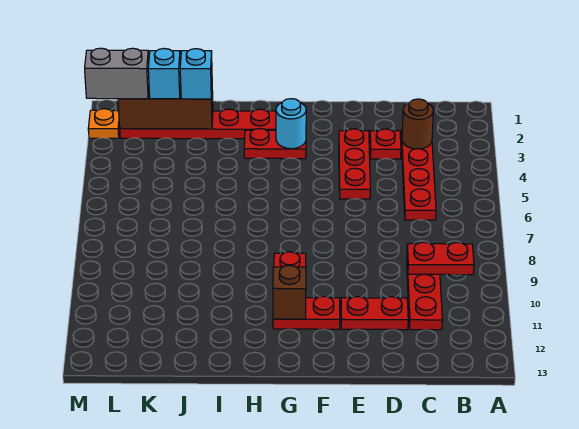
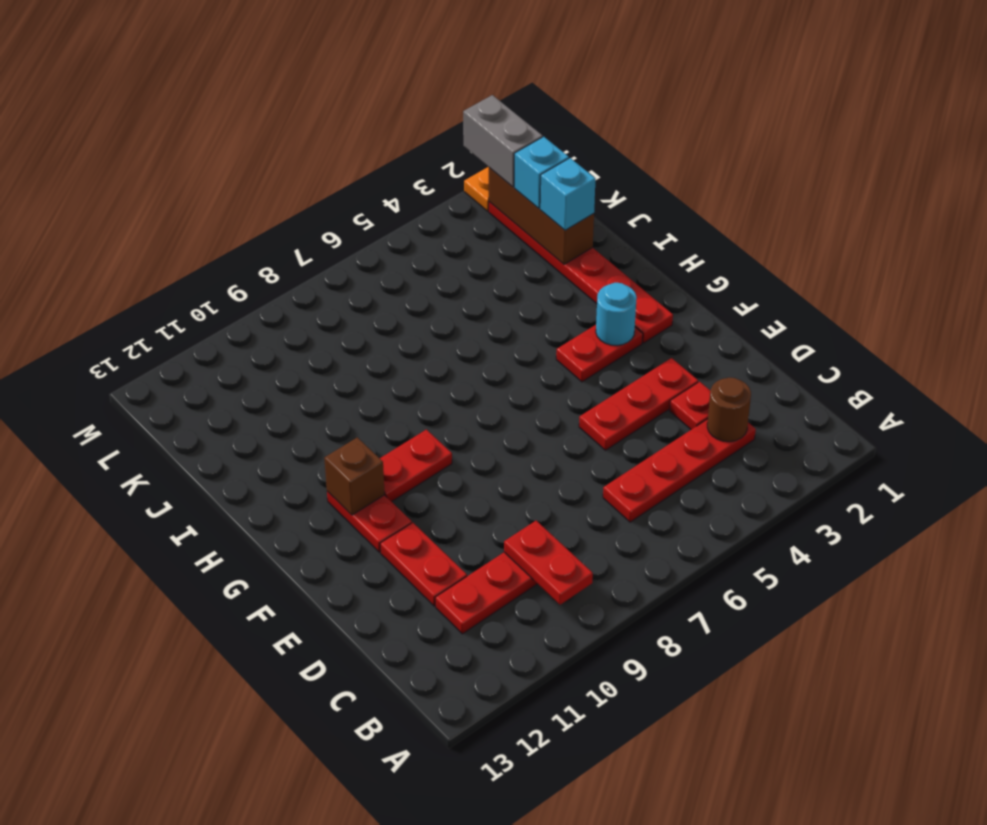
red 1x2 plate [244,128,306,159] -> red 1x2 plate turned to [556,325,643,382]

